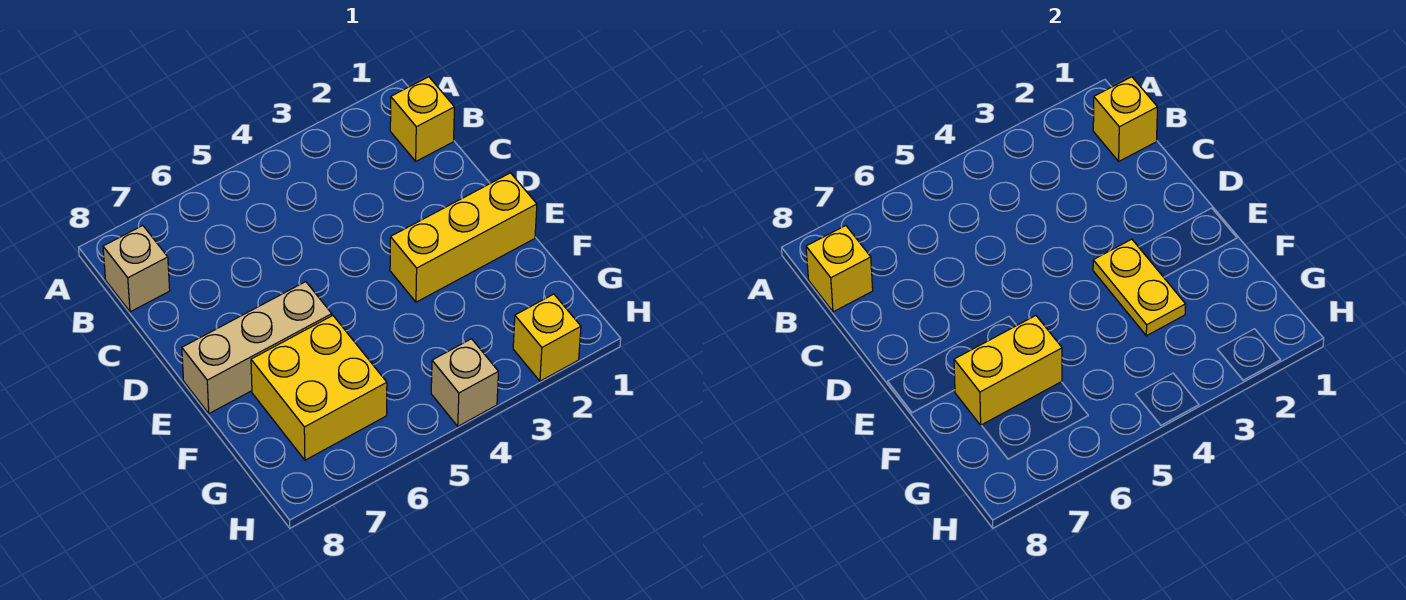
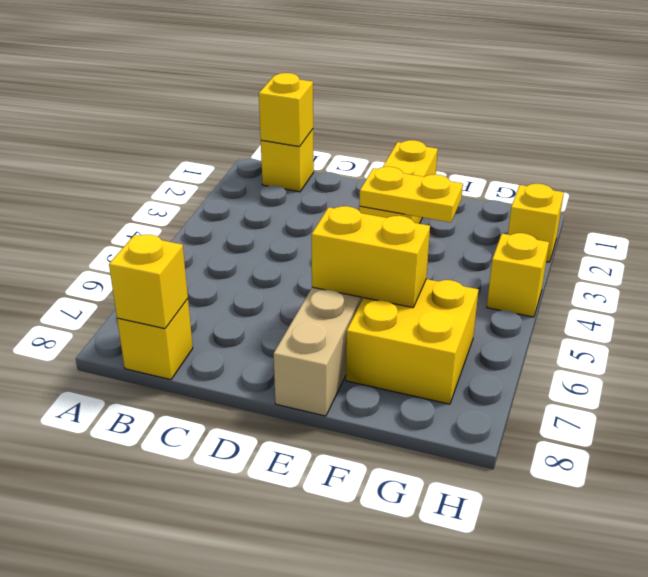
tan 1x1 brick [103,226,170,312] -> yellow 1x1 brick [117,299,193,380]
yellow 1x2 brick [954,316,1062,425] -> yellow 1x2 brick turned to [312,206,430,308]
tan 1x1 brick [431,339,498,426] -> yellow 1x1 brick [487,233,549,317]

